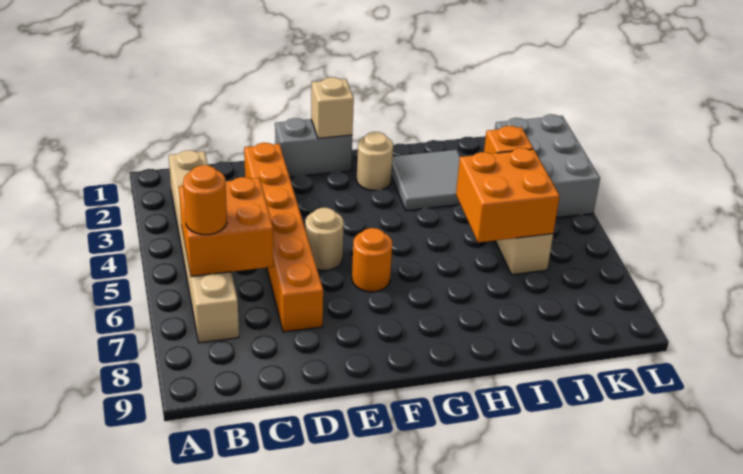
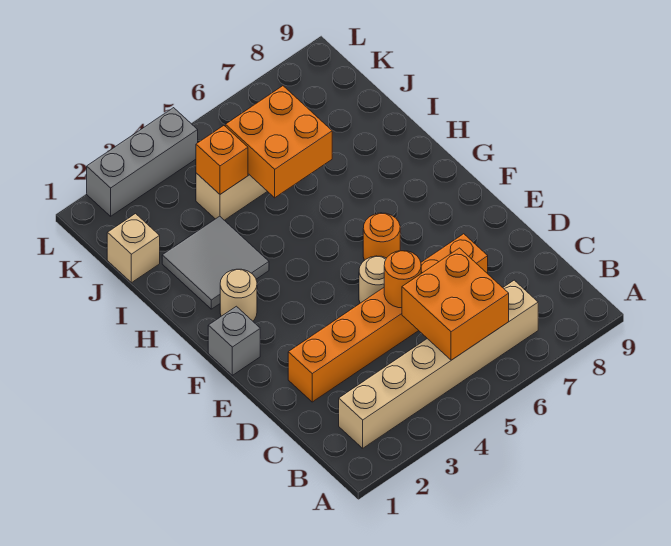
orange 1x1 round brick [183,165,227,235] -> orange 1x1 round brick moved to [384,251,421,308]
grey 1x2 brick [275,118,352,177] -> grey 1x1 brick [208,306,260,375]
tan 1x1 brick [311,77,354,138] -> tan 1x1 brick moved to [107,214,160,283]
grey 2x3 brick [495,114,600,218] -> grey 1x3 brick [87,108,198,216]

